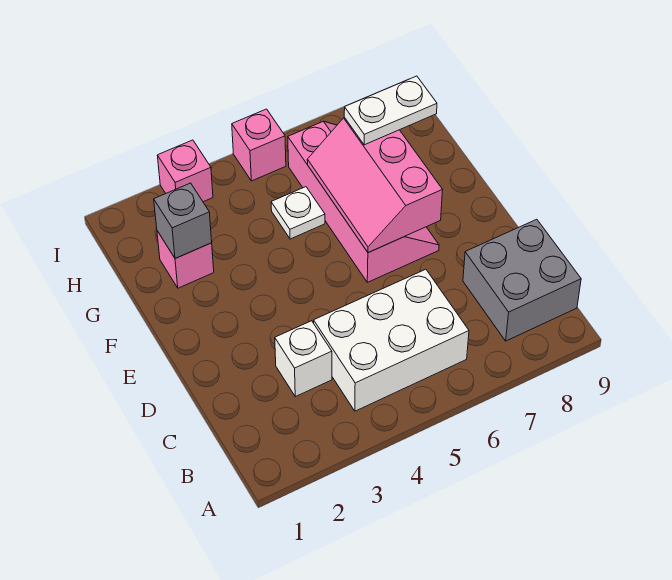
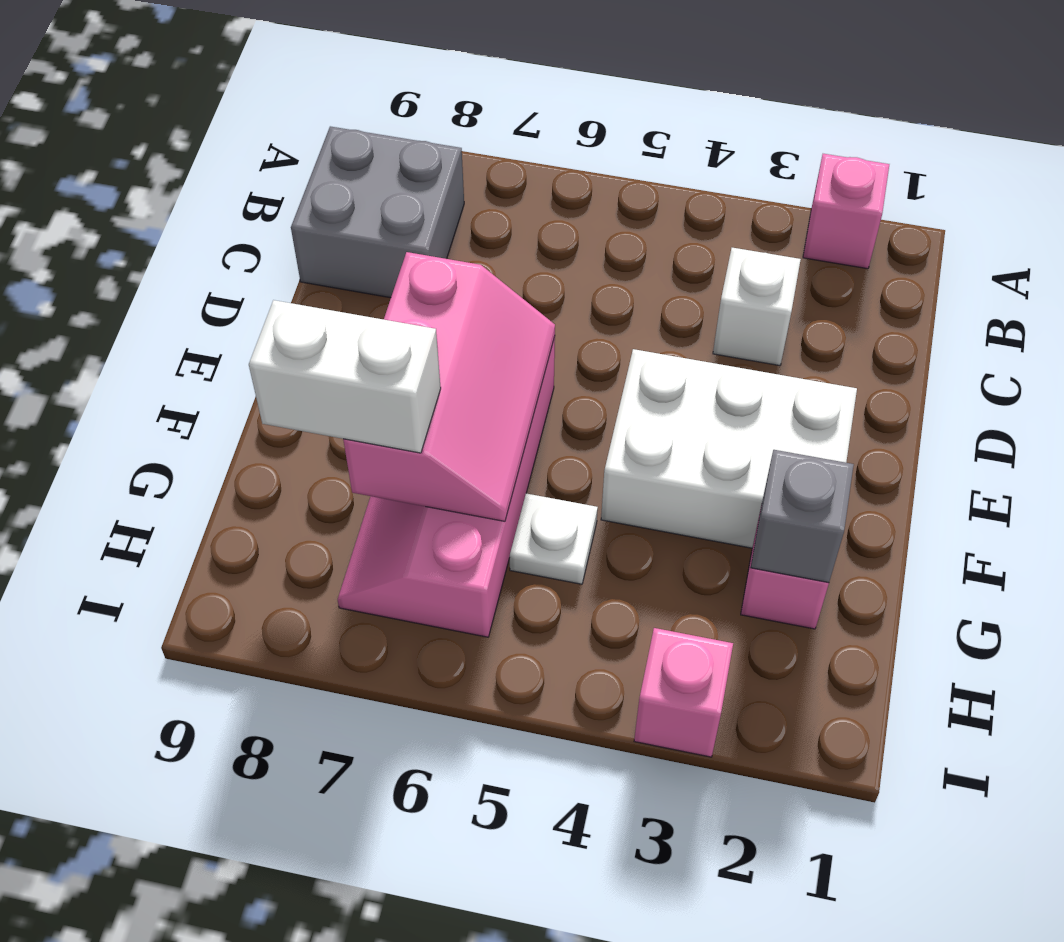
white 2x3 brick [314,269,469,411] -> white 2x3 brick moved to [601,349,857,548]
white 1x2 plate [344,76,437,145] -> white 1x2 brick [249,300,441,453]
pink 1x1 brick [232,109,286,181] -> pink 1x1 brick moved to [803,154,889,269]

